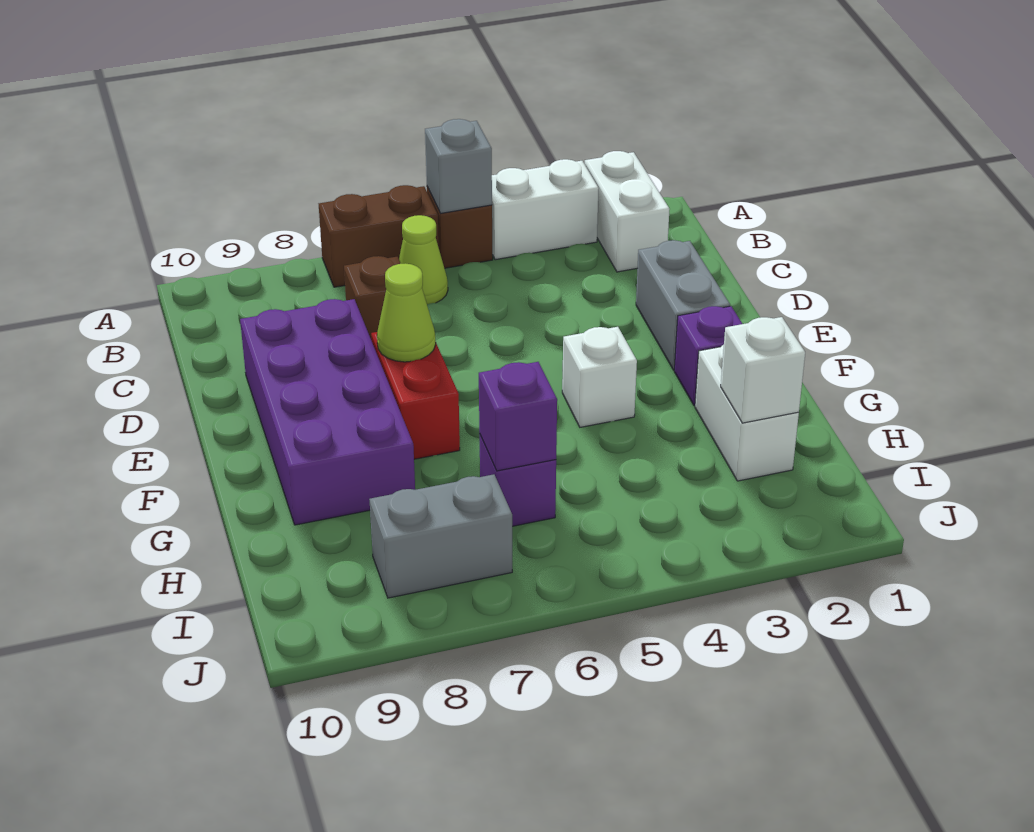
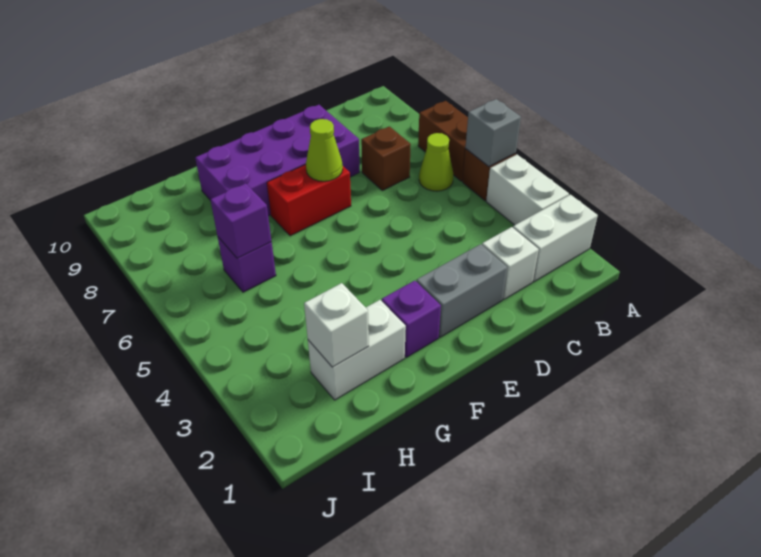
white 1x1 brick [562,327,637,427] -> white 1x1 brick moved to [482,227,539,300]
grey 1x2 brick [369,474,512,598] -> none

